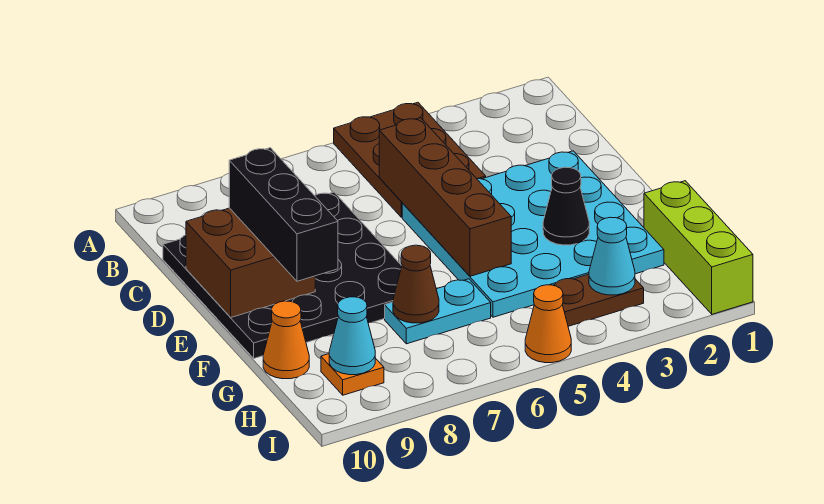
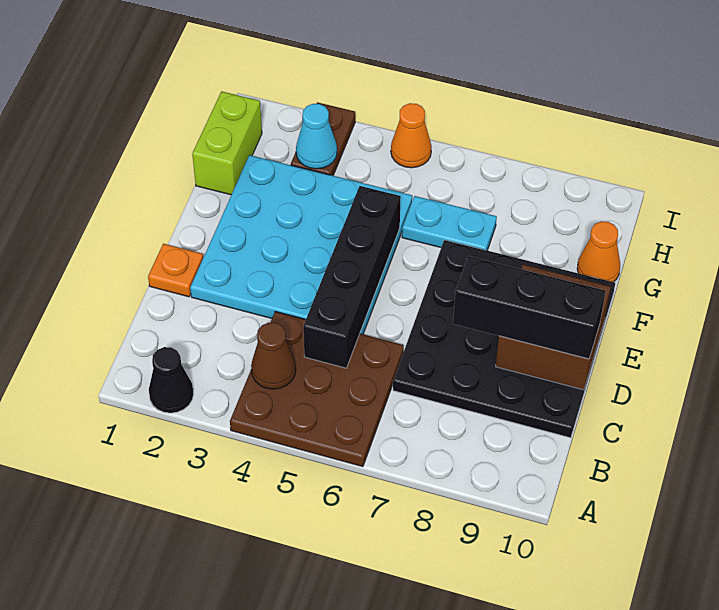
brown 2x3 plate [334,102,486,217] -> brown 3x3 plate [230,312,404,467]
brown 1x4 brick [379,118,511,276] -> black 1x4 brick [303,186,401,368]
black 1x3 brick [229,148,338,281] -> black 1x3 brick turned to [453,256,606,359]
black 1x1 cone [543,167,589,245] -> black 1x1 cone moved to [149,347,194,413]
lime 1x3 brick [644,181,753,314] -> lime 1x2 brick [192,91,262,195]
brown 1x1 cone [393,245,439,323] -> brown 1x1 cone moved to [251,323,296,389]
brown 1x2 plate [553,274,644,326] -> brown 1x2 plate turned to [291,102,355,176]
orange 1x1 plate [321,354,384,395] -> orange 1x1 plate moved to [148,244,203,297]
cyan 1x1 cone [329,297,375,375] -> none

